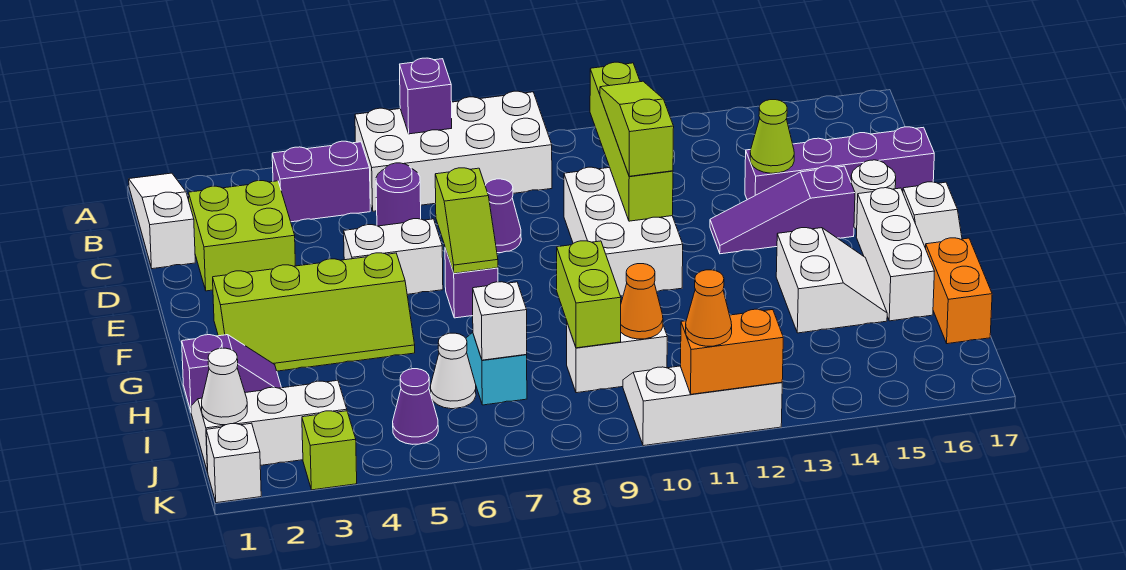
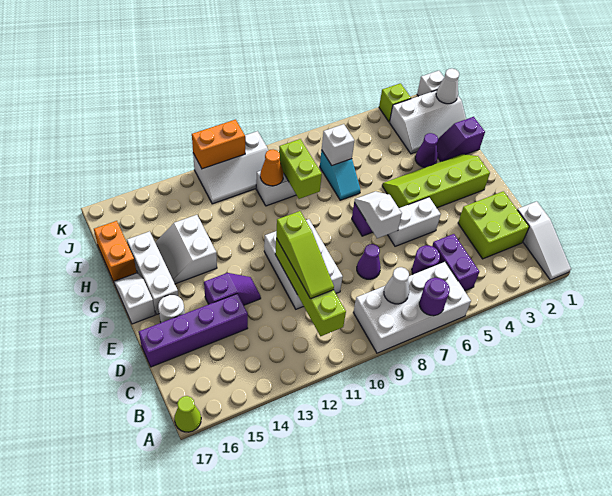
purple 1x1 brick [400,58,452,134] -> purple 1x1 round brick [419,278,450,316]
purple 1x2 brick [272,141,370,222] -> purple 1x2 brick turned to [432,234,479,291]
lime 1x1 cone [750,100,794,173] -> lime 1x1 cone moved to [175,396,201,432]
lime 1x2 slope [435,168,498,273] -> white 1x2 slope [354,191,402,238]
purple 1x3 slope [710,166,855,254] -> purple 1x2 slope [204,273,261,305]
white 1x1 cone [431,333,476,409] -> white 1x1 cone moved to [384,267,409,304]
purple 1x1 cone [393,369,438,444] -> purple 1x1 cone moved to [415,133,438,168]
orange 1x1 cone [686,270,732,346] -> none

